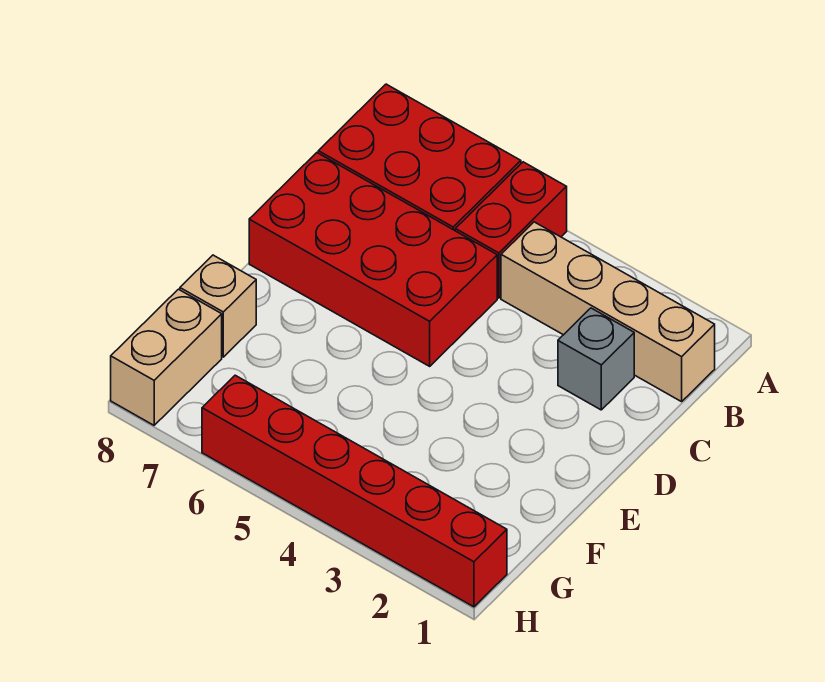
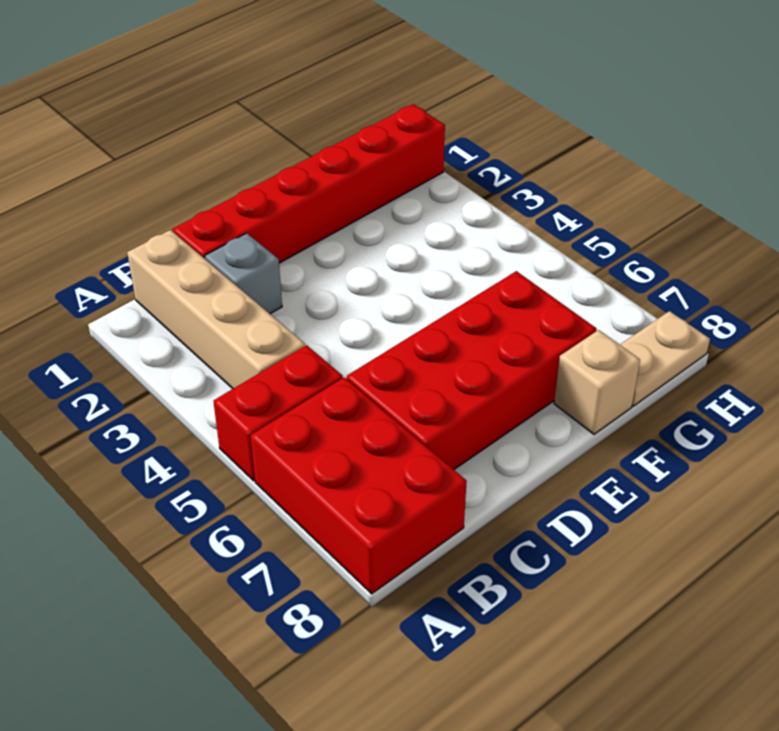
red 2x4 brick [249,153,497,366] -> red 2x4 brick turned to [347,271,596,470]
tan 1x2 brick [111,289,222,425] -> tan 1x2 plate [620,311,710,406]
red 1x6 brick [202,375,507,607] -> red 1x6 brick turned to [173,104,445,263]

